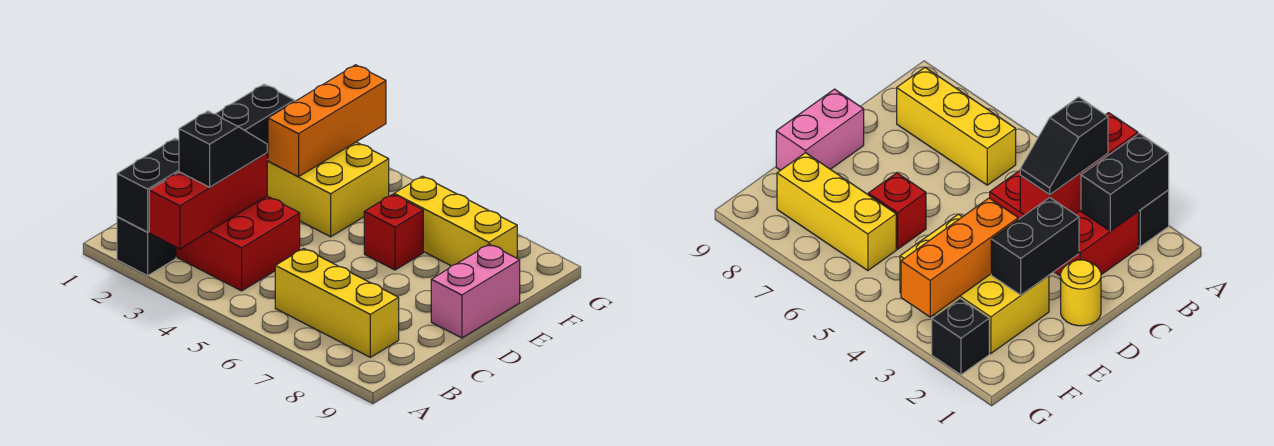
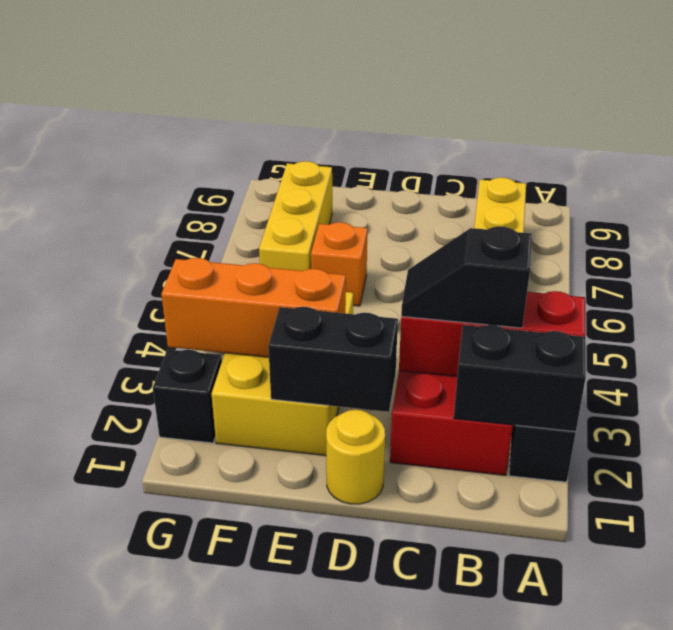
pink 1x2 brick [431,244,520,338] -> none
red 1x1 brick [364,194,423,270] -> orange 1x1 brick [311,222,367,306]

